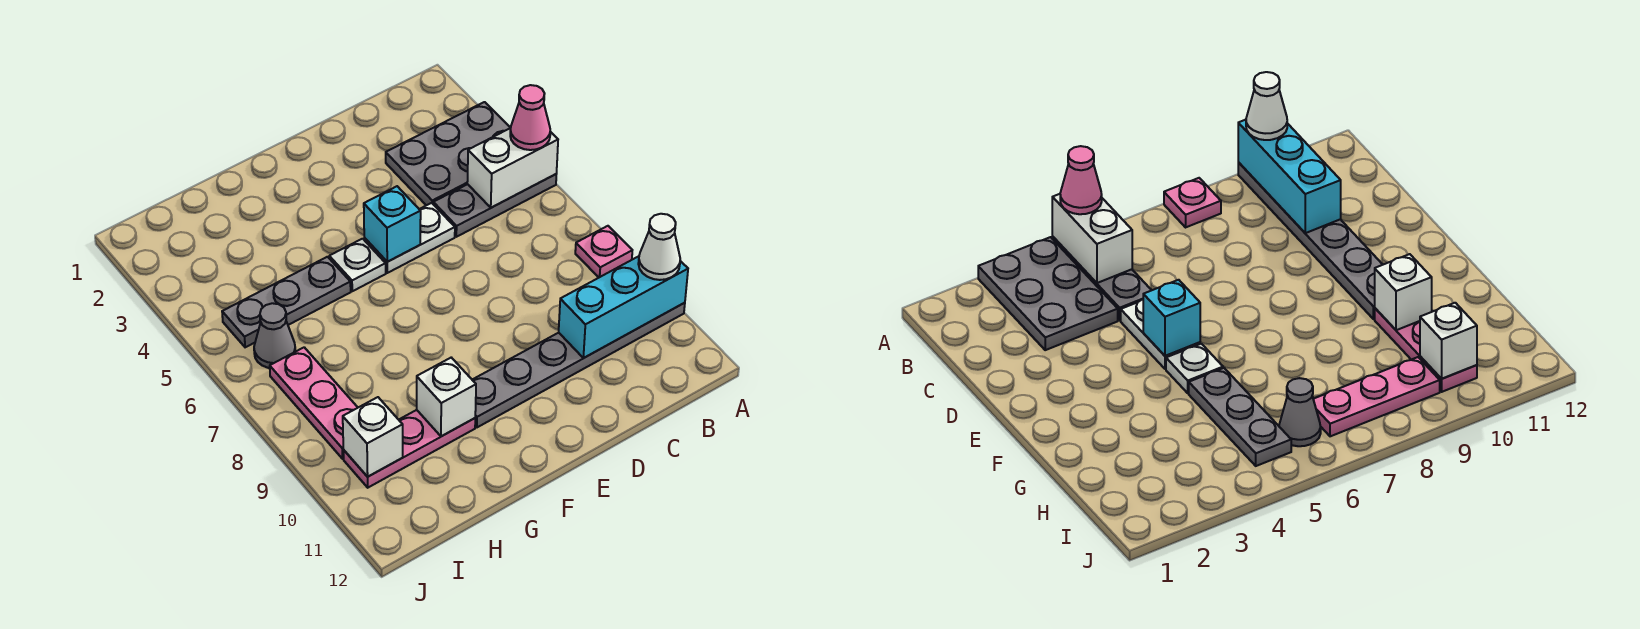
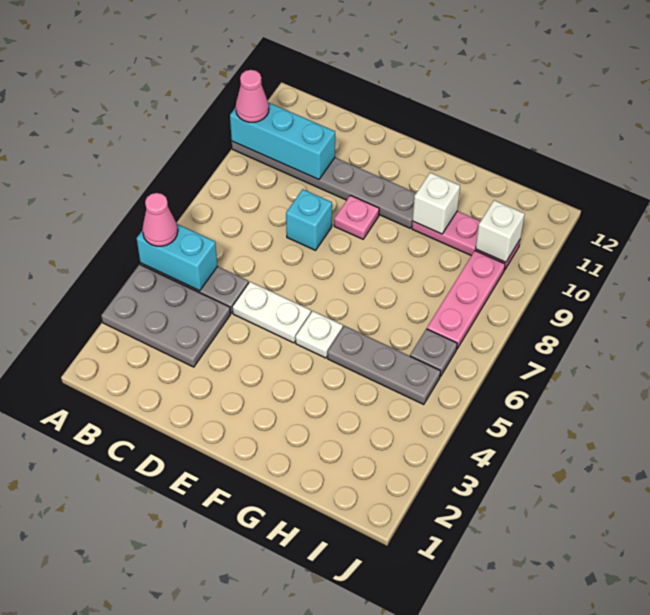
white 1x2 brick [467,128,558,208] -> cyan 1x2 brick [137,224,217,291]
pink 1x1 plate [575,226,632,277] -> pink 1x1 plate moved to [334,195,379,239]
white 1x1 cone [638,214,680,280] -> pink 1x1 cone [236,70,269,122]
cyan 1x1 brick [364,186,421,262] -> cyan 1x1 brick moved to [286,189,332,250]
grey 1x1 cone [254,303,295,368] -> grey 1x1 plate [410,329,457,376]

